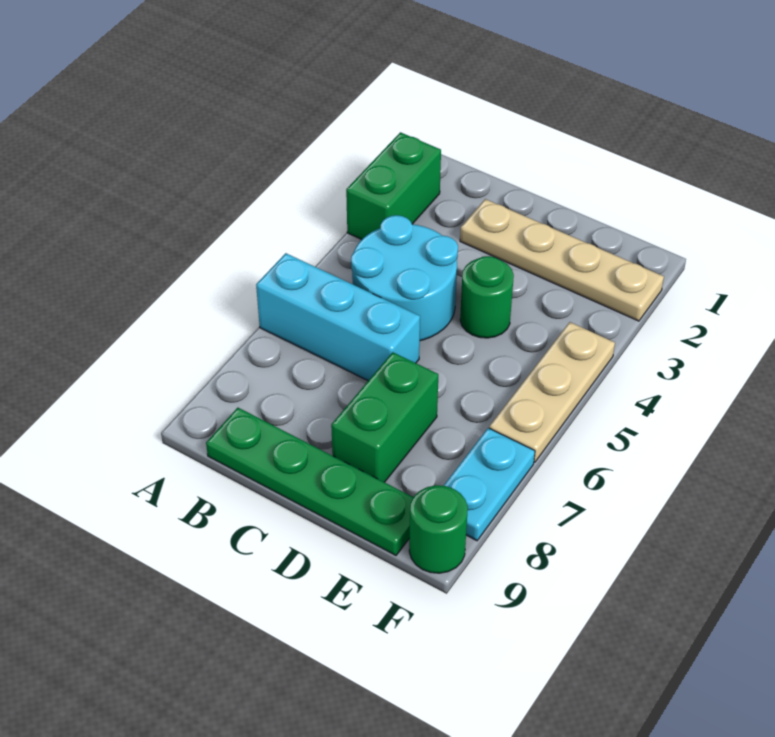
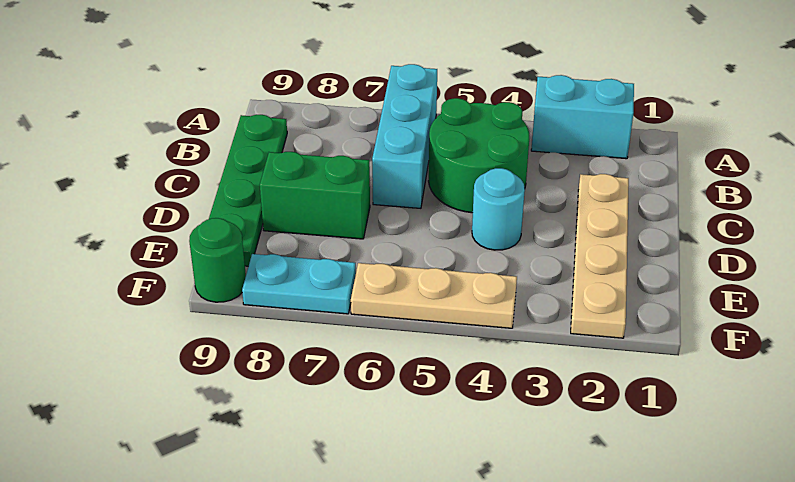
green 1x2 brick [346,132,441,240] -> cyan 1x2 brick [531,75,634,159]
cyan 2x2 round brick [351,215,458,341] -> green 2x2 round brick [429,98,529,213]
green 1x1 round brick [460,256,514,338] -> cyan 1x1 round brick [472,168,525,250]

